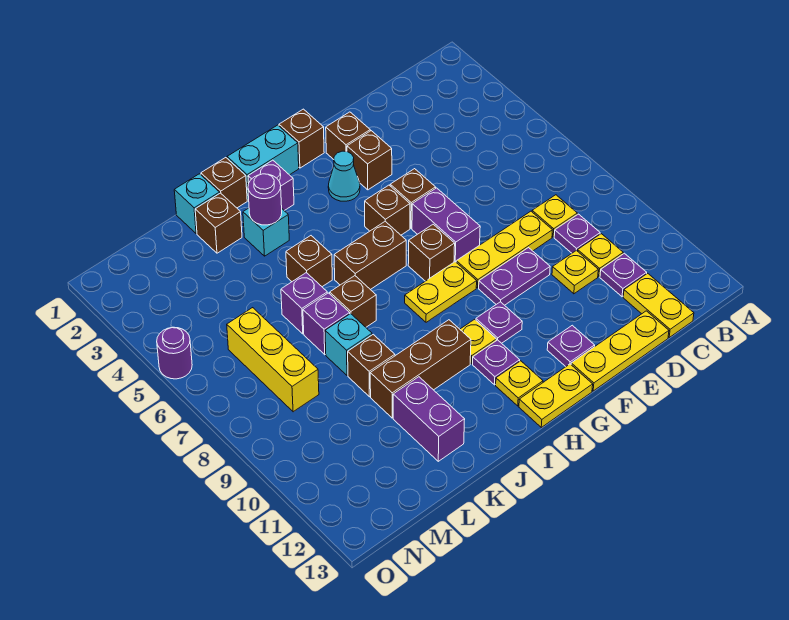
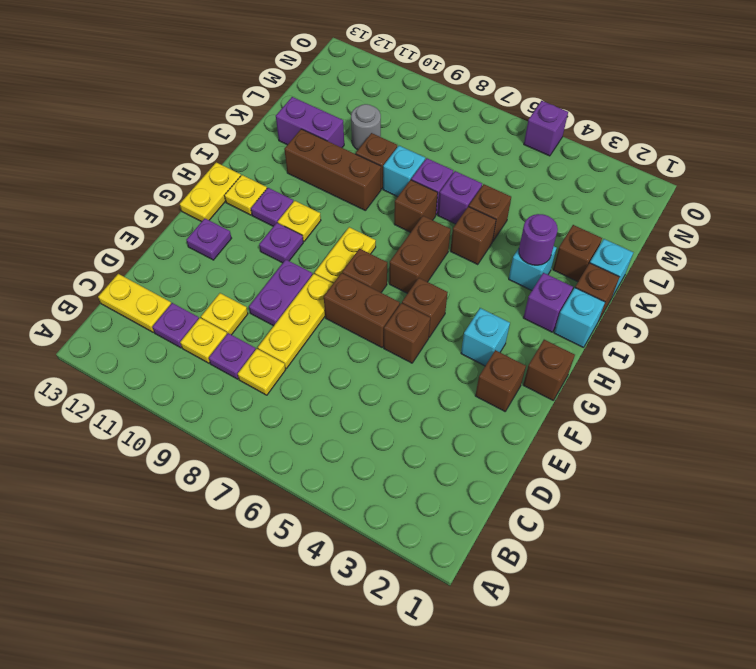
yellow 1x3 plate [571,311,669,391] -> none
brown 1x1 brick [347,131,392,190] -> brown 1x1 brick moved to [469,184,511,241]
purple 1x2 brick [412,188,480,262] -> brown 1x2 brick [324,273,400,347]
cyan 1x1 cone [328,151,360,201] -> cyan 1x1 brick [461,308,510,366]
cyan 1x2 brick [227,125,299,201] -> cyan 1x1 brick [554,288,605,348]
brown 1x3 brick [370,320,471,418] -> brown 1x3 brick turned to [284,129,381,211]
none -> grey 1x1 round brick [351,104,381,150]
yellow 1x3 brick [227,308,319,412] -> none
purple 1x1 round brick [157,327,192,379] -> purple 1x1 brick [524,101,568,156]

